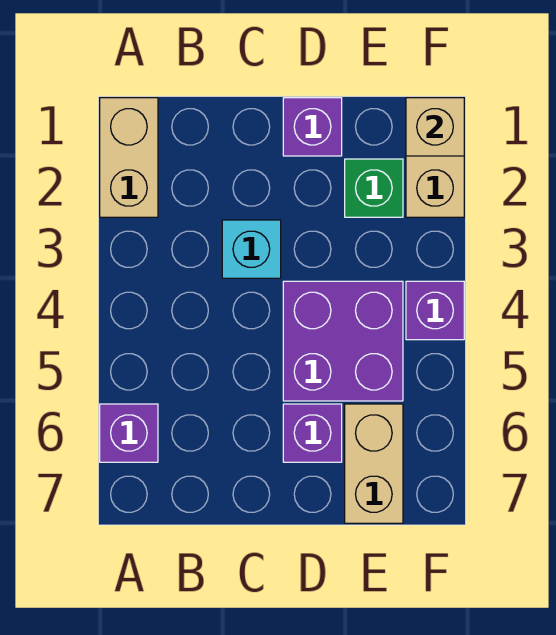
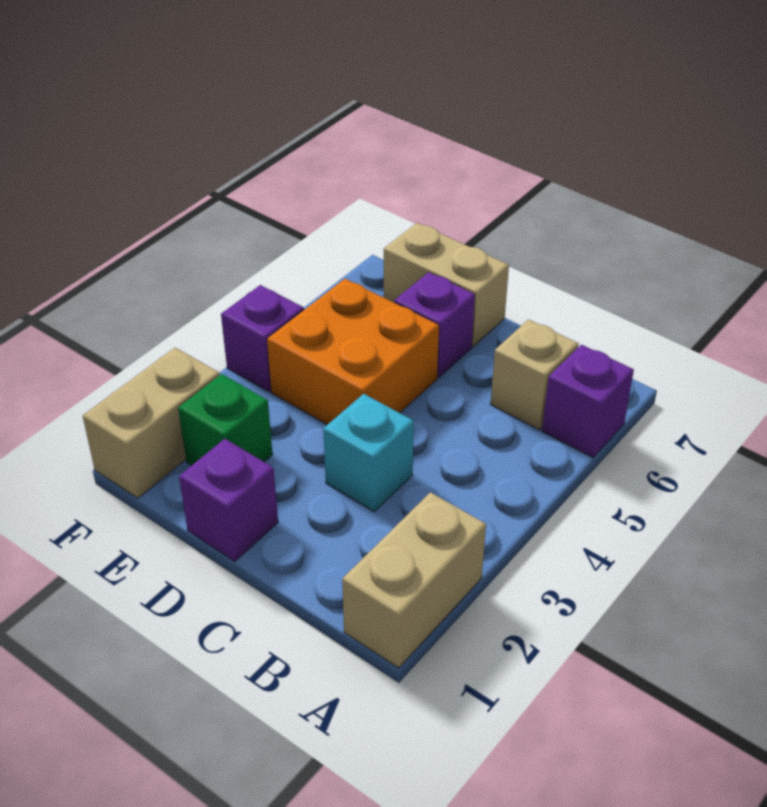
purple 2x2 brick [283,281,403,401] -> orange 2x2 brick [267,279,439,425]
tan 1x2 brick [345,404,403,523] -> tan 1x2 brick turned to [384,223,509,346]
tan 1x1 brick [406,98,464,156] -> tan 1x1 brick moved to [491,319,579,430]

